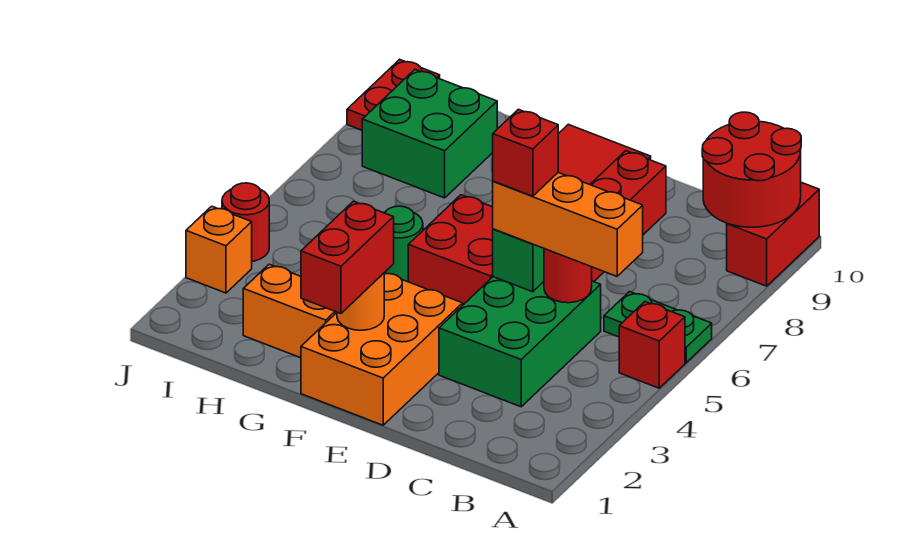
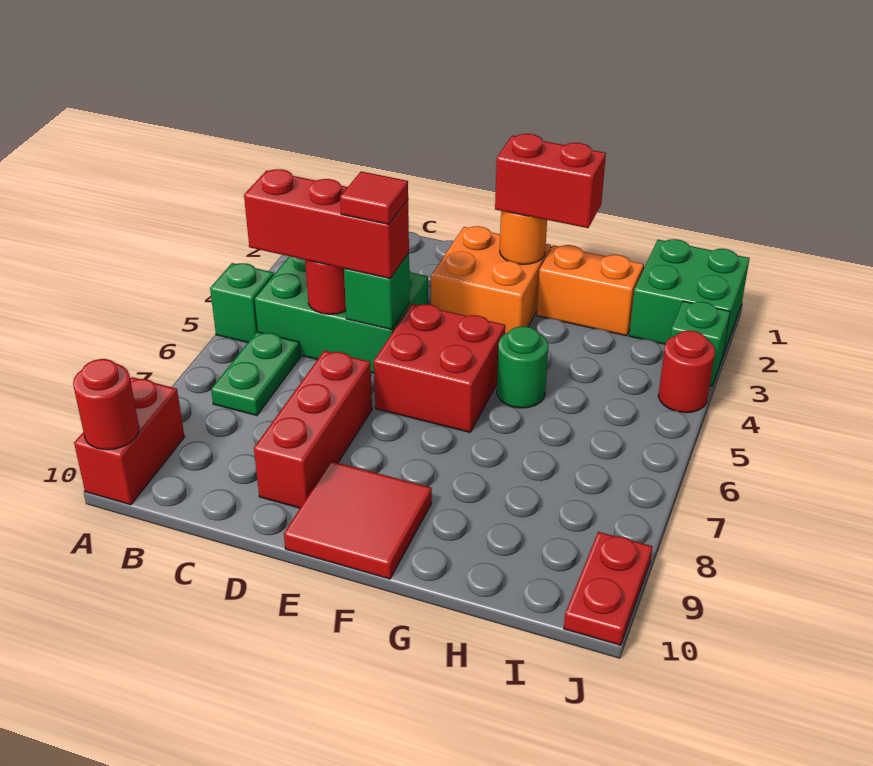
red 1x1 brick [619,302,685,388] -> green 1x1 brick [210,263,274,343]
green 1x2 plate [604,292,712,363] -> green 1x2 plate turned to [211,332,301,416]
red 2x2 round brick [702,112,801,227] -> red 1x1 round brick [73,359,139,450]
orange 1x3 brick [493,173,643,276] -> red 1x3 brick [244,169,409,278]
green 2x3 brick [439,277,601,407] -> green 2x3 brick turned to [255,256,428,373]
red 1x1 brick [493,109,558,196] -> red 1x1 tile [340,171,408,224]
orange 2x3 brick [301,273,463,425] -> orange 2x2 brick [431,226,551,334]
red 1x2 brick [301,201,394,313] -> red 1x2 brick turned to [495,134,606,228]
green 2x2 brick [362,70,497,198] -> green 2x2 brick moved to [629,239,750,355]
orange 1x1 brick [186,206,252,293] -> green 1x1 brick [670,301,730,386]

